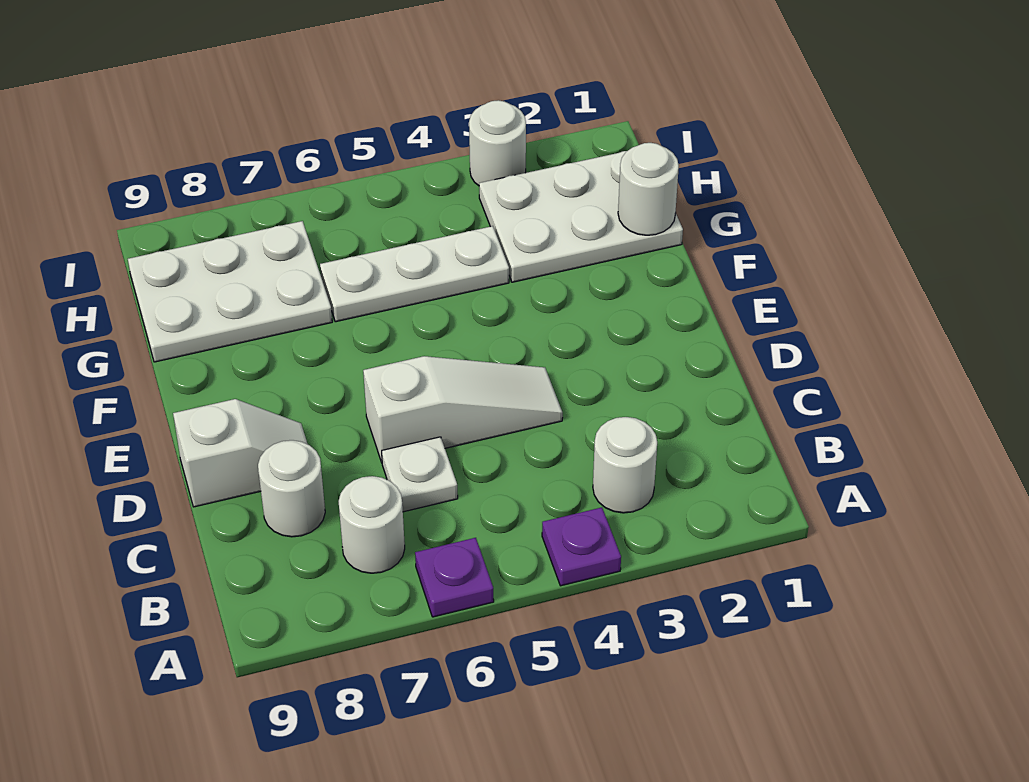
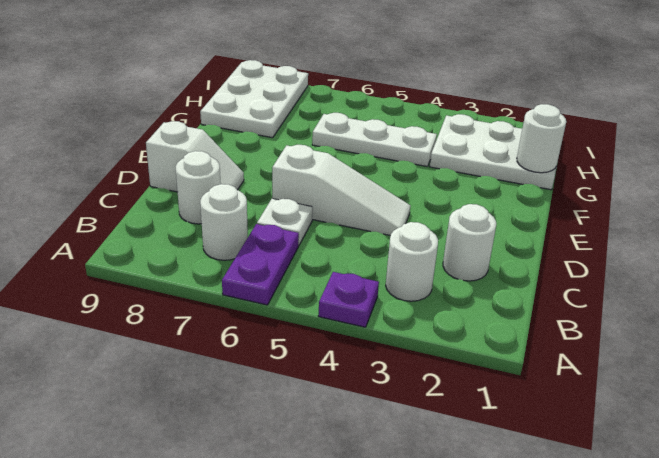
purple 1x1 plate [415,538,494,617] -> purple 1x2 plate [222,224,299,305]
white 2x3 plate [128,221,332,362] -> white 2x3 plate turned to [200,60,308,138]
white 1x1 round brick [469,100,526,186] -> white 1x1 round brick moved to [443,204,496,281]

